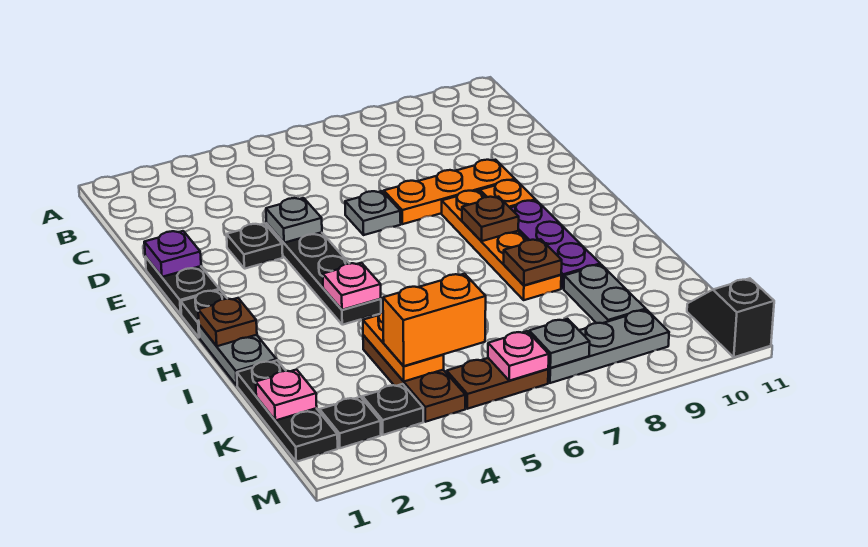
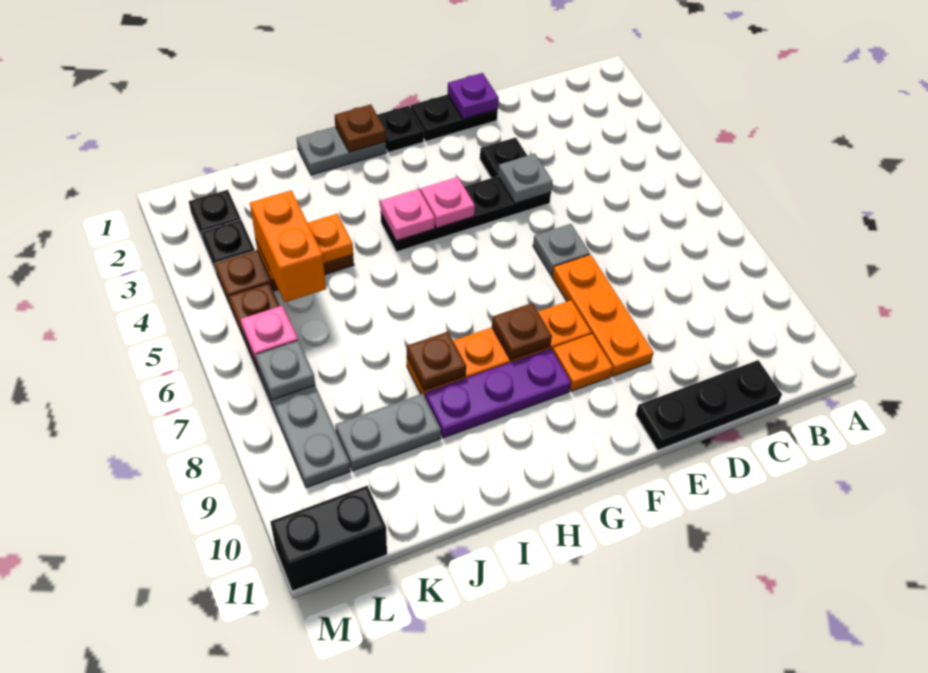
black 1x3 plate [237,360,338,462] -> black 1x3 plate moved to [636,360,782,450]
pink 1x1 plate [256,370,317,420] -> pink 1x1 plate moved to [421,177,475,228]
black 1x2 slope [687,278,774,357] -> black 1x2 brick [270,486,387,591]

